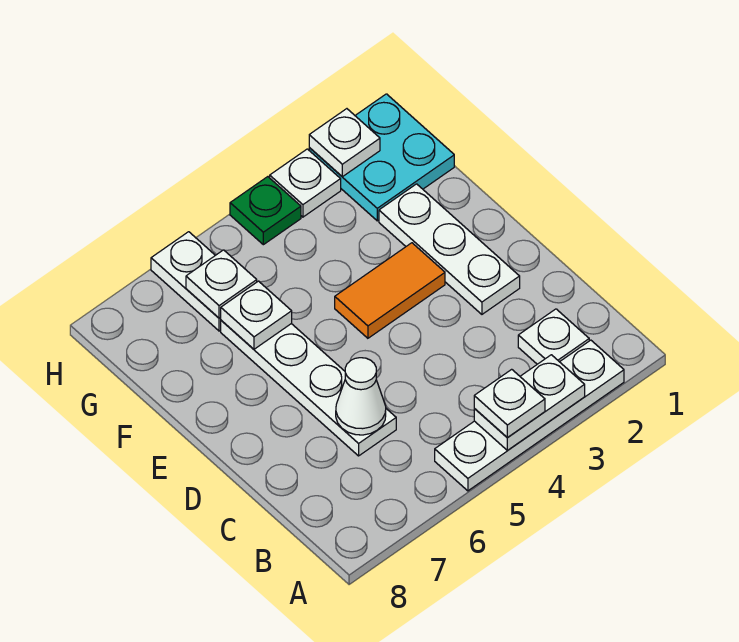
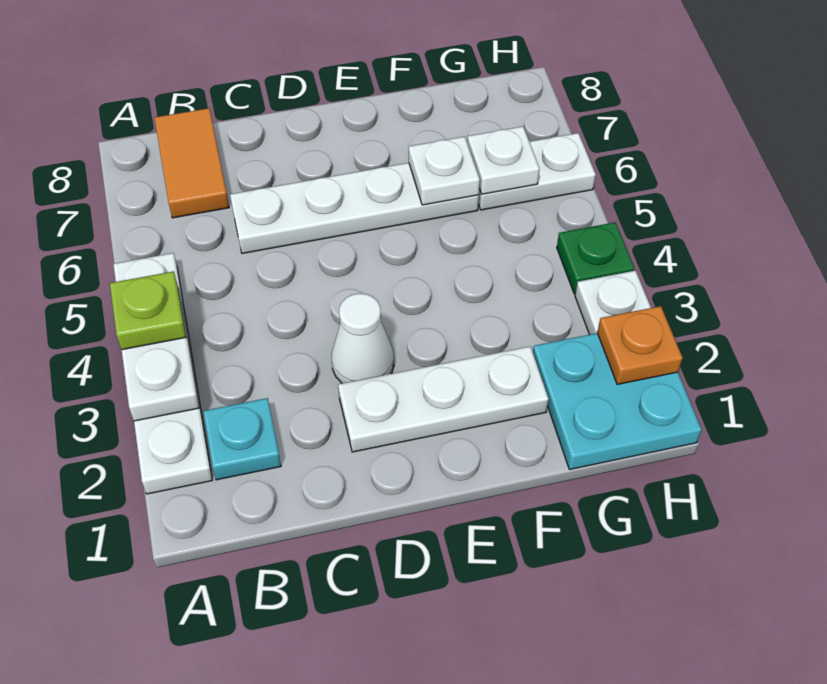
white 1x1 plate [474,369,545,438] -> lime 1x1 plate [110,271,186,350]
white 1x1 plate [518,309,589,364] -> cyan 1x1 plate [203,398,281,480]
white 1x1 cone [336,358,386,435] -> white 1x1 cone moved to [331,293,394,383]
orange 1x2 tile [335,243,445,338] -> orange 1x2 tile moved to [154,108,229,218]
white 1x1 plate [309,109,380,177] -> orange 1x1 plate [597,306,683,384]

